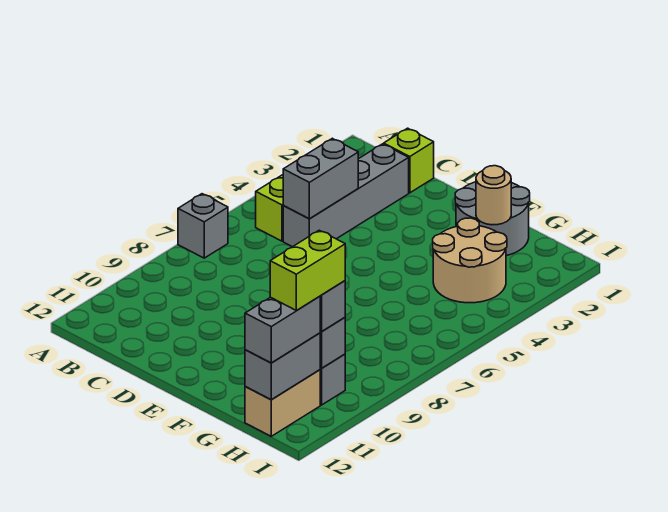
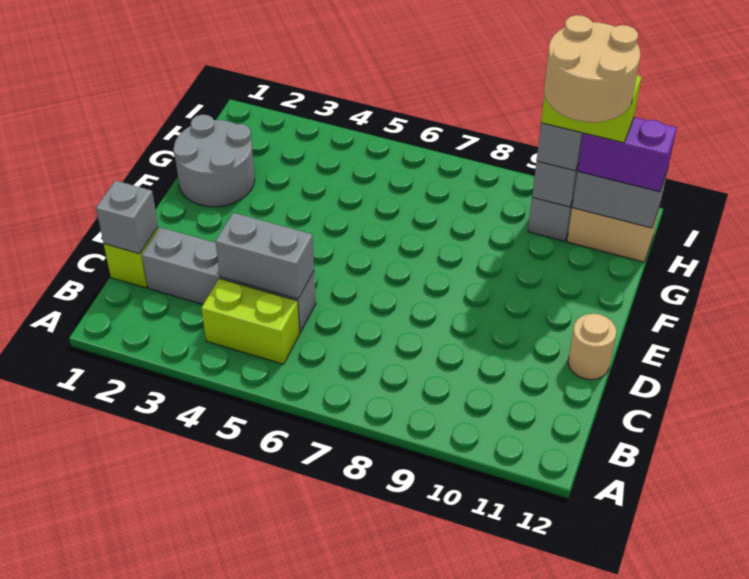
grey 1x1 brick [178,194,228,258] -> grey 1x1 brick moved to [96,181,158,254]
tan 1x1 round brick [476,166,511,225] -> tan 1x1 round brick moved to [568,314,617,380]
tan 2x2 round brick [433,218,507,303] -> tan 2x2 round brick moved to [544,15,640,122]
grey 1x2 brick [245,296,321,363] -> purple 1x2 brick [578,117,677,192]

